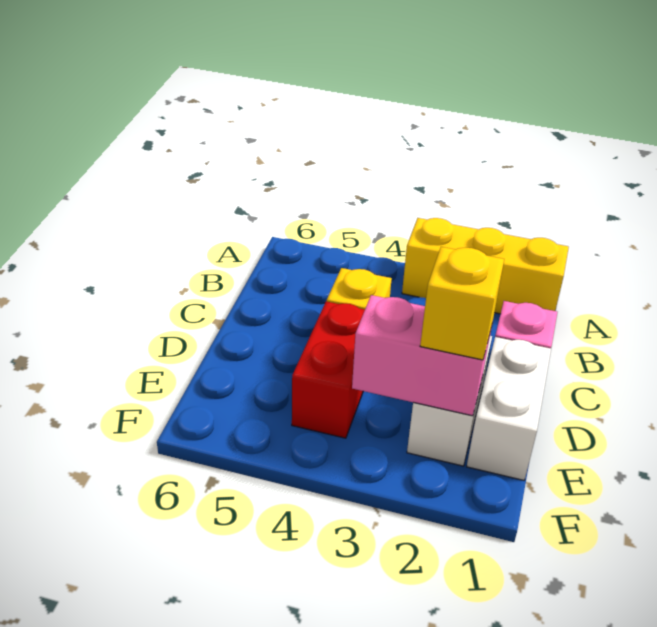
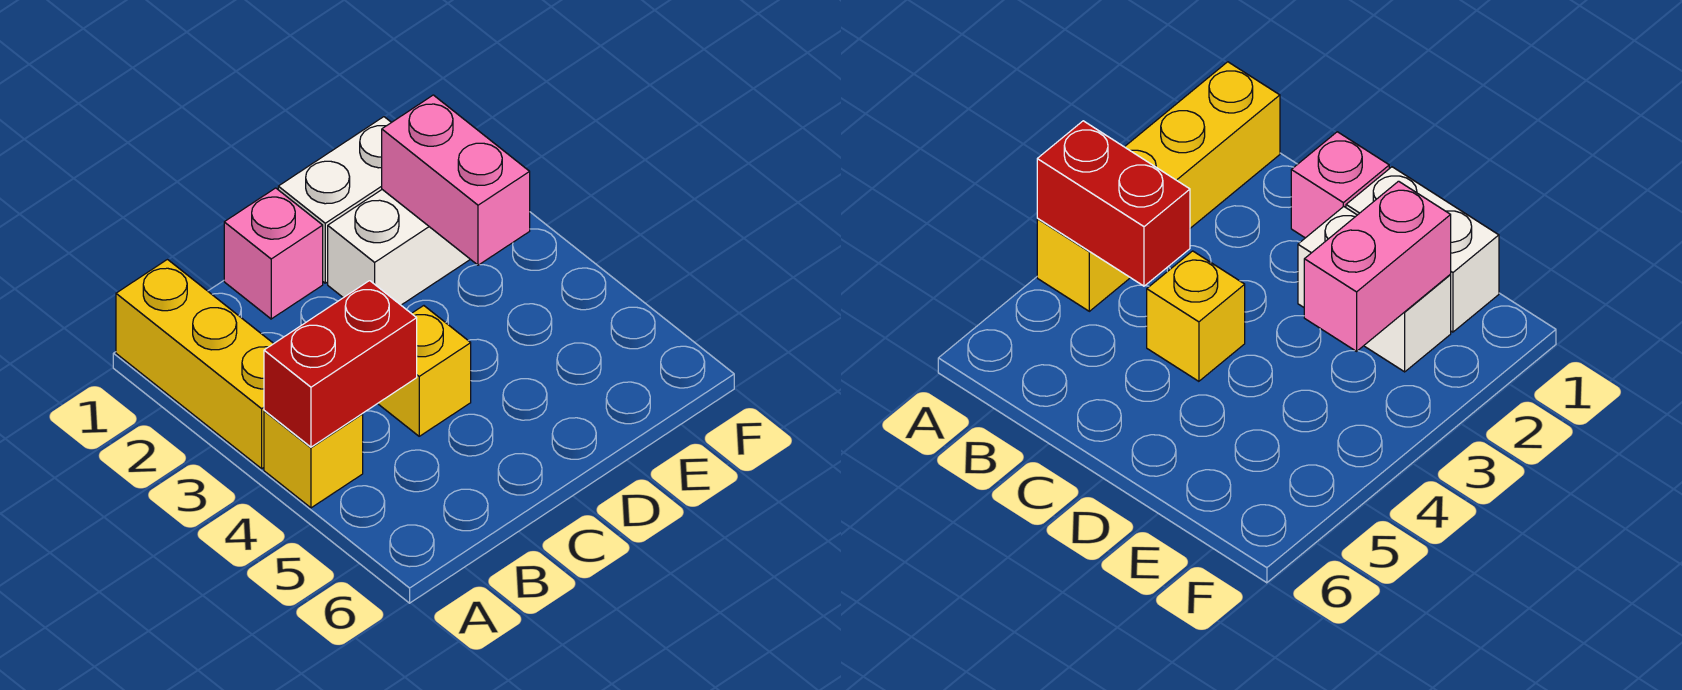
red 1x2 brick [292,301,365,438] -> red 1x2 brick moved to [264,281,417,447]
yellow 1x1 brick [420,247,504,360] -> yellow 1x1 brick moved to [264,411,363,508]

